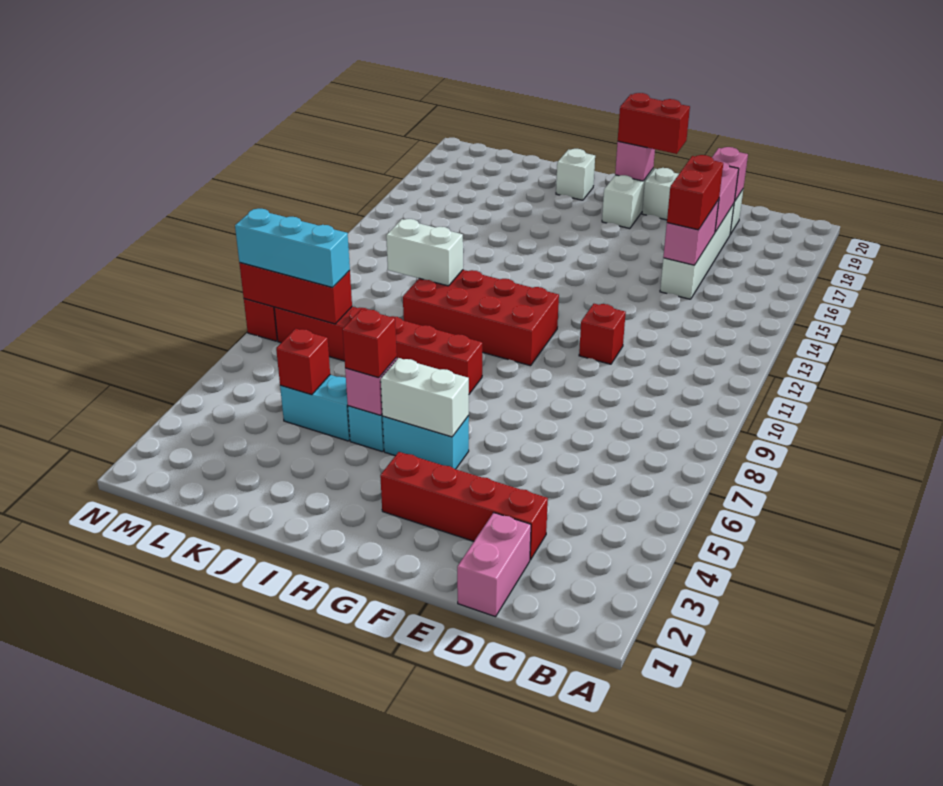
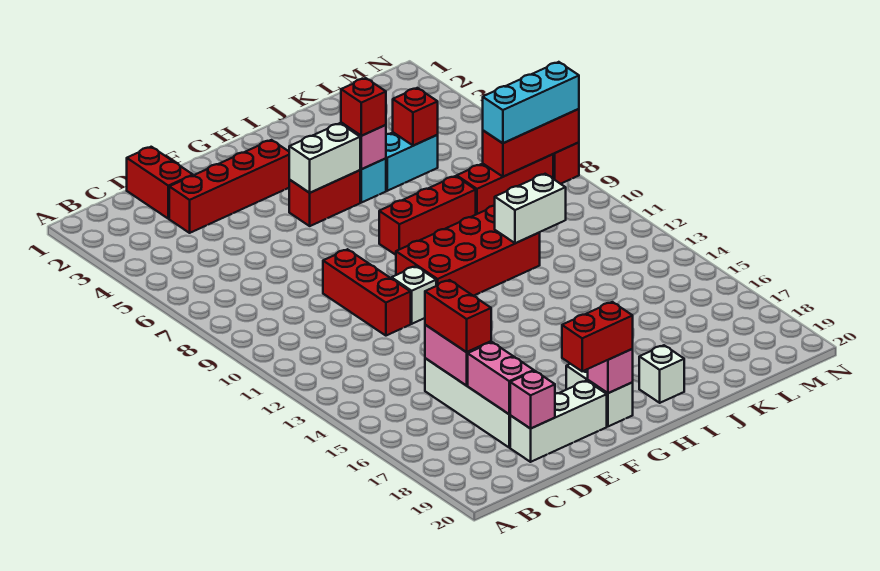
pink 1x2 brick [457,513,531,617] -> red 1x2 brick [127,147,193,219]
red 1x1 brick [579,304,626,364] -> red 1x3 brick [323,249,411,336]
none -> white 1x1 brick [391,266,436,324]
cyan 1x2 brick [383,416,469,469] -> red 1x2 brick [289,170,360,226]

